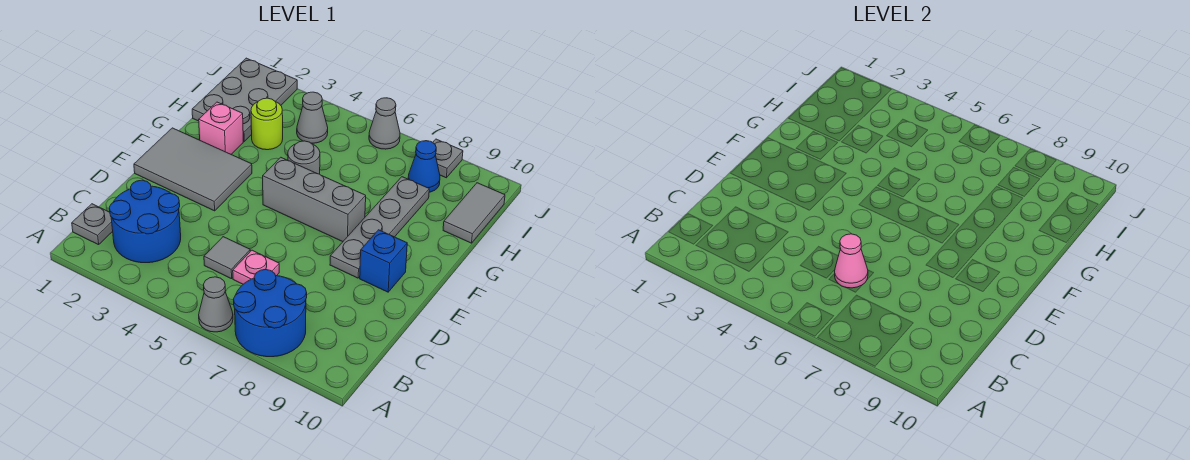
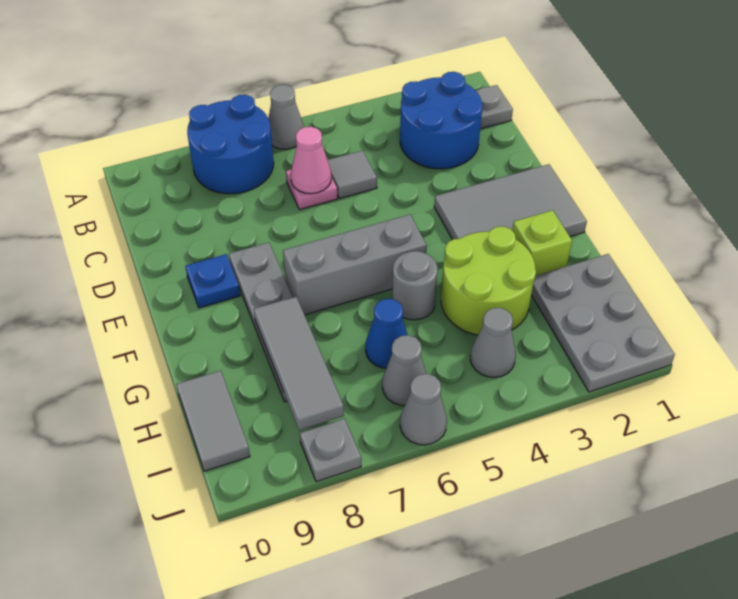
blue 1x1 brick [360,230,407,292] -> blue 1x1 plate [185,254,240,308]
pink 1x1 brick [199,102,243,154] -> lime 1x1 brick [512,210,572,275]
none -> grey 1x3 tile [254,297,344,430]
lime 1x1 round brick [251,98,283,150] -> lime 2x2 round brick [441,226,536,335]
none -> grey 1x1 cone [382,335,426,406]
blue 1x1 cone [408,141,440,192] -> blue 1x1 cone moved to [365,299,407,368]

